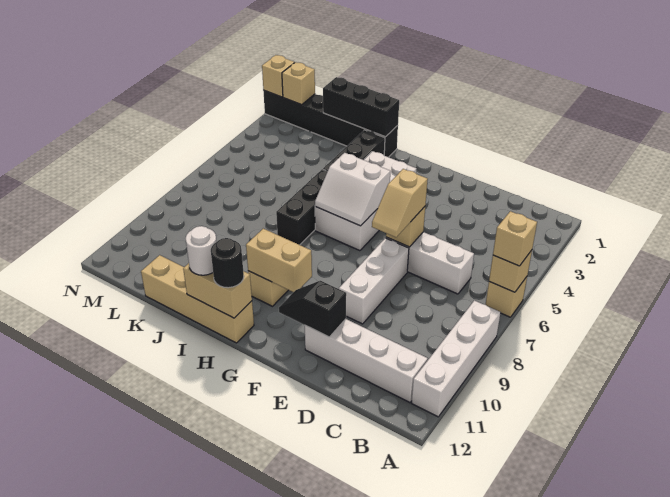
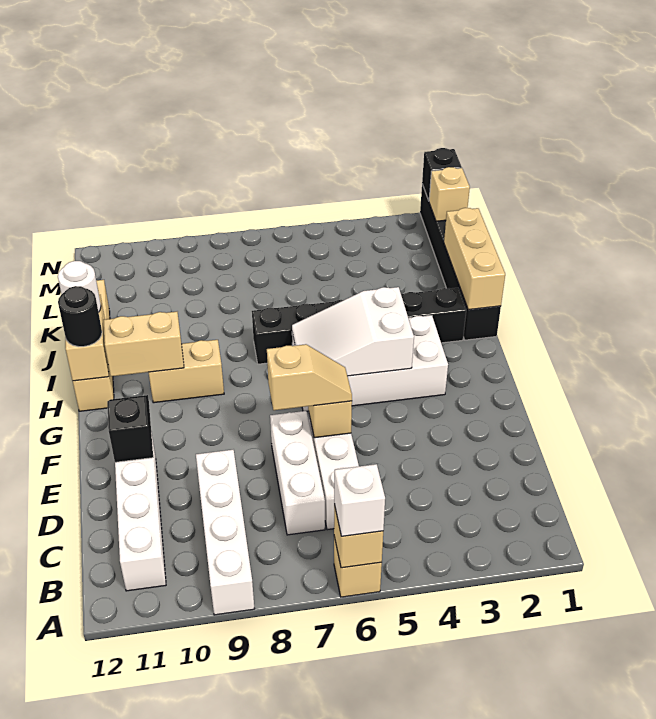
tan 1x1 brick [493,211,537,266] -> white 1x1 brick [334,464,385,536]
white 1x4 brick [412,301,500,417] -> white 1x4 brick turned to [196,450,255,615]
tan 1x2 slope [372,169,428,237] -> tan 1x2 slope turned to [267,344,352,410]
white 1x3 brick [339,238,409,324] -> white 1x3 brick turned to [270,411,325,535]
white 2x2 slope [315,153,390,226] -> white 2x3 slope [292,287,414,376]
tan 1x2 brick [246,229,312,292] -> tan 1x2 brick turned to [104,312,184,376]
black 1x3 brick [323,77,399,137] -> tan 1x3 brick [444,208,505,310]
tan 1x1 brick [262,55,295,97] -> black 1x1 brick [422,148,462,201]

